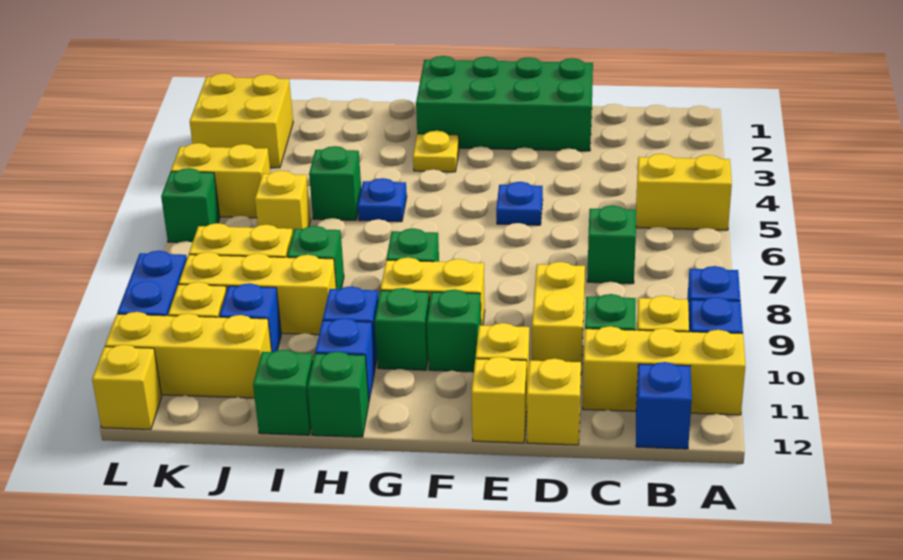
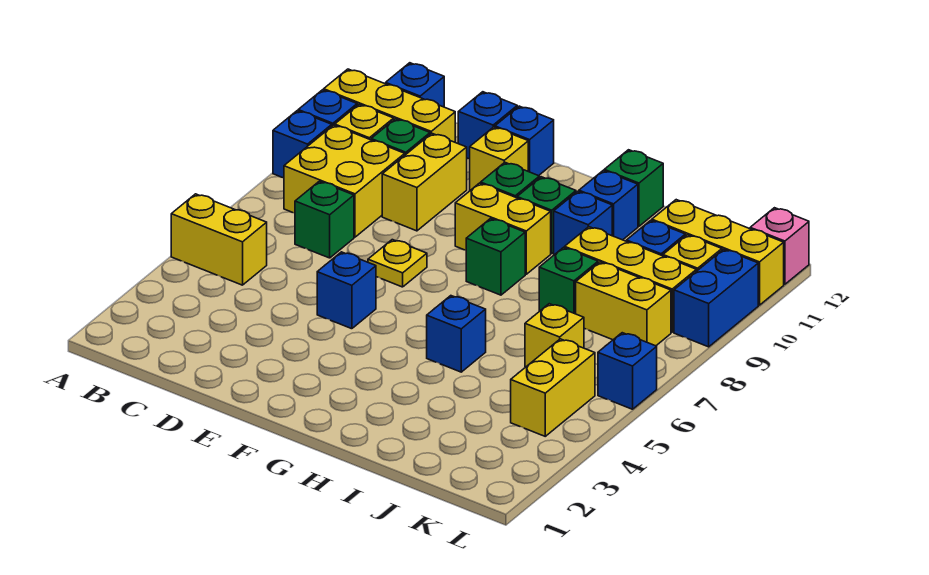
green 2x4 brick [416,56,593,151] -> none
yellow 1x1 brick [527,359,581,445] -> blue 1x1 brick [458,92,517,159]
blue 1x1 plate [496,182,543,225] -> blue 1x1 brick [317,252,376,329]
yellow 1x1 brick [472,357,527,443] -> blue 1x1 brick [495,106,554,176]
yellow 1x1 plate [413,131,459,172] -> yellow 1x1 plate moved to [368,240,427,287]
blue 1x1 plate [358,178,407,222] -> blue 1x1 brick [427,296,486,372]
green 1x1 brick [309,146,361,220] -> none
green 1x1 brick [253,350,313,435] -> none
yellow 2x2 brick [190,73,293,168] -> yellow 2x2 brick moved to [284,125,405,237]
yellow 1x2 brick [171,143,270,218] -> yellow 1x2 brick turned to [511,339,595,436]
green 1x1 brick [161,168,220,243] -> blue 1x1 brick [598,333,657,409]
yellow 1x1 brick [92,345,162,430] -> pink 1x1 brick [750,208,809,284]

